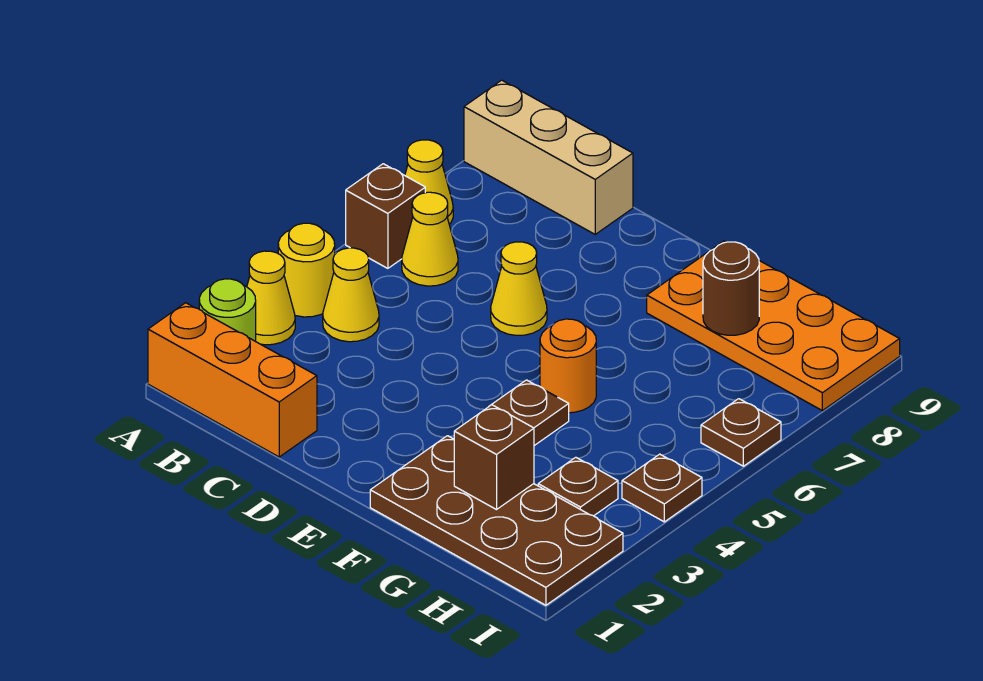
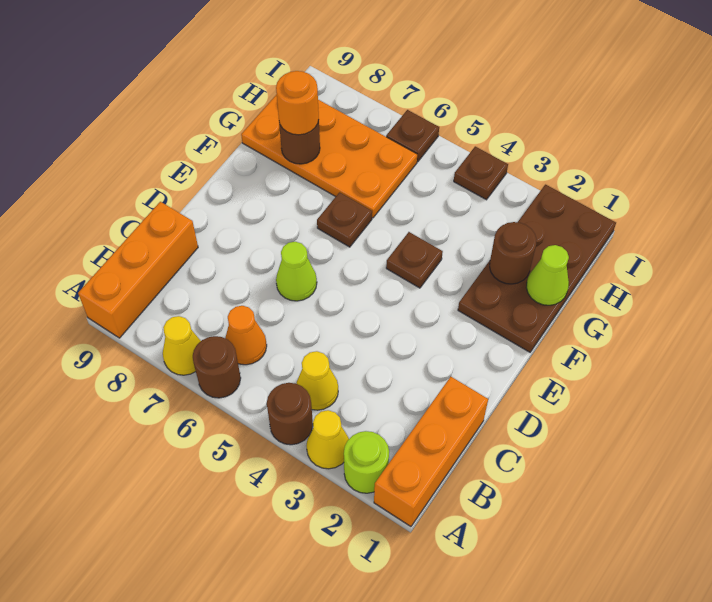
yellow 1x1 round brick [278,223,335,317] -> brown 1x1 round brick [267,383,313,445]
brown 1x1 brick [346,164,425,268] -> brown 1x1 round brick [193,336,241,398]
tan 1x3 brick [464,80,633,234] -> orange 1x3 brick [78,202,198,338]
yellow 1x1 cone [402,192,458,286] -> orange 1x1 cone [225,306,267,365]
yellow 1x1 cone [491,242,547,335] -> lime 1x1 cone [276,242,317,301]
orange 1x1 round brick [540,319,596,413] -> orange 1x1 round brick moved to [276,71,319,135]
orange 2x4 plate [647,241,900,411] -> orange 2x4 plate turned to [241,94,417,218]
none -> lime 1x1 cone [526,245,569,305]
brown 1x1 brick [454,405,534,510] -> brown 1x1 round brick [490,222,537,284]
brown 1x1 plate [538,457,618,516] -> brown 1x1 plate moved to [317,192,372,247]

